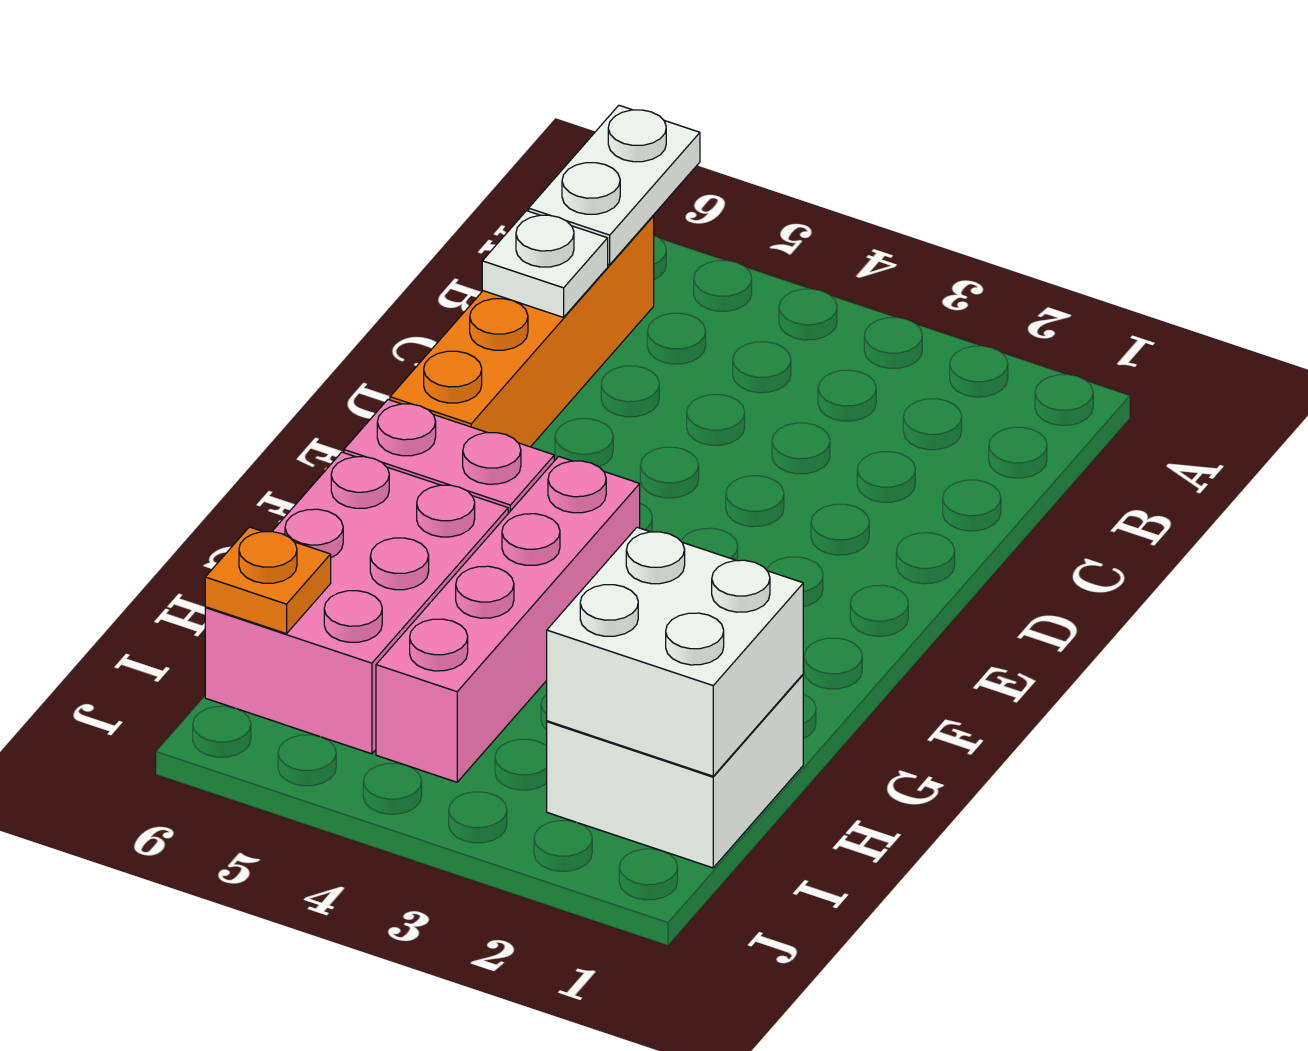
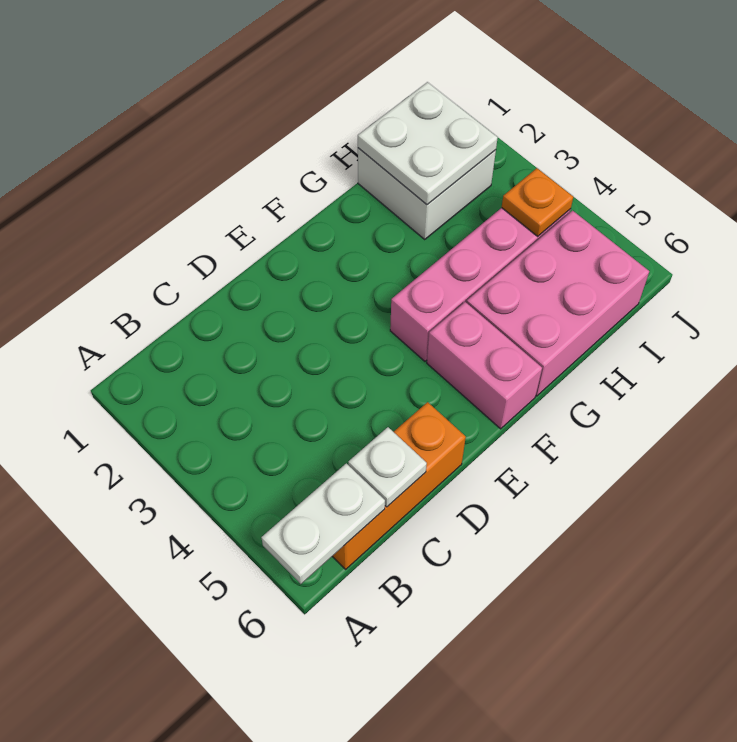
orange 1x4 brick [390,216,654,447] -> orange 1x3 brick [332,402,466,569]
white 2x2 brick [547,527,803,776] -> white 2x2 plate [358,82,498,205]
orange 1x1 plate [205,527,331,634] -> orange 1x1 plate moved to [502,168,573,237]

